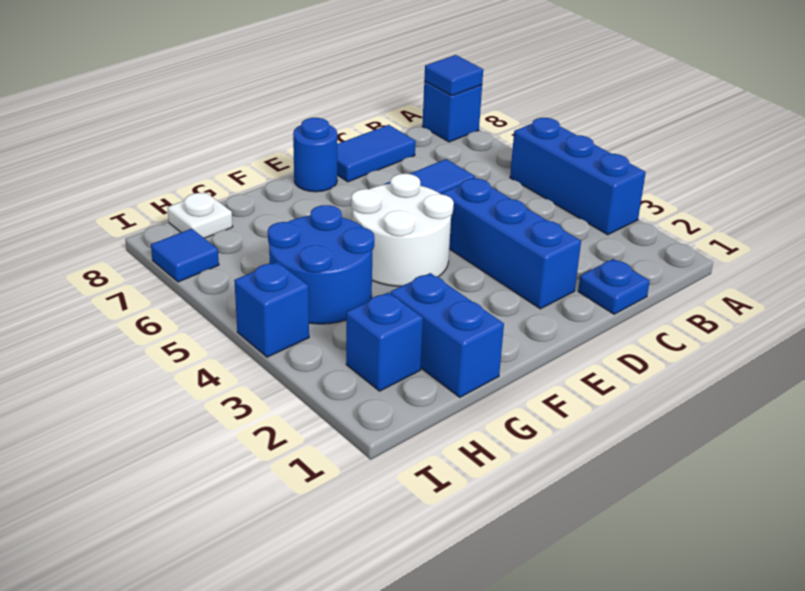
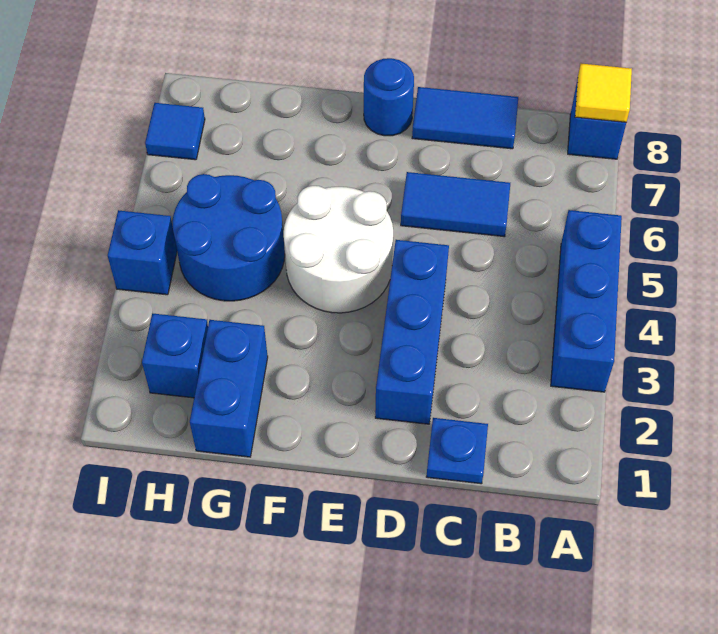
blue 1x1 tile [424,55,483,95] -> yellow 1x1 tile [575,64,632,122]
white 1x1 plate [167,193,233,238] -> none

